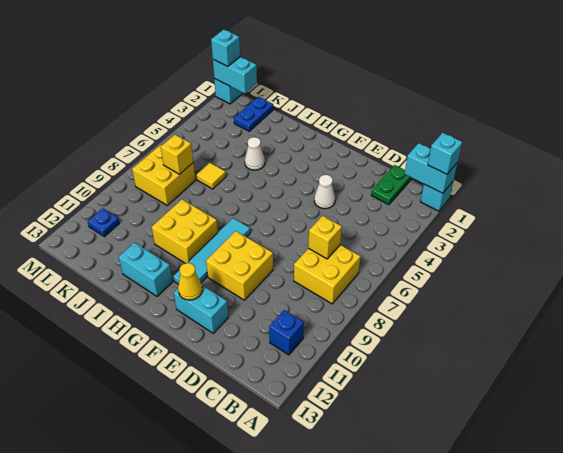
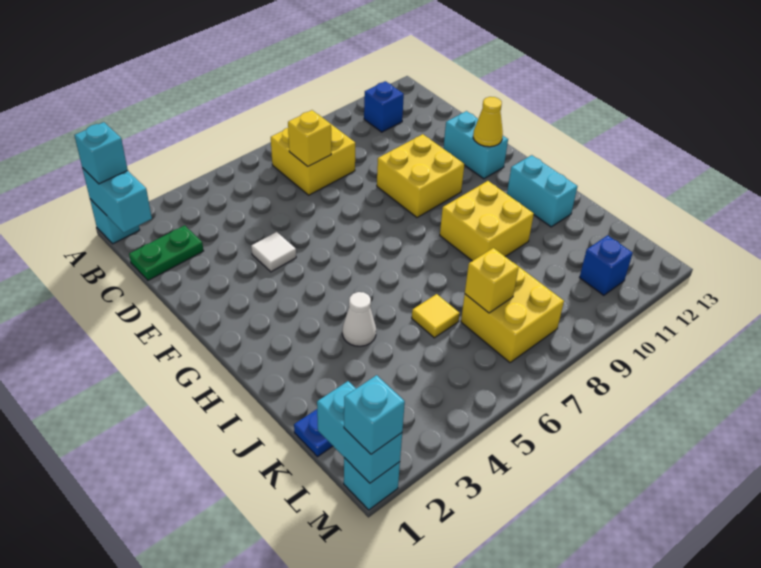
white 1x1 cone [314,175,335,209] -> white 1x1 tile [251,232,296,272]
cyan 1x4 tile [173,218,250,284] -> none
blue 1x1 plate [88,208,120,237] -> blue 1x1 brick [580,235,633,295]

